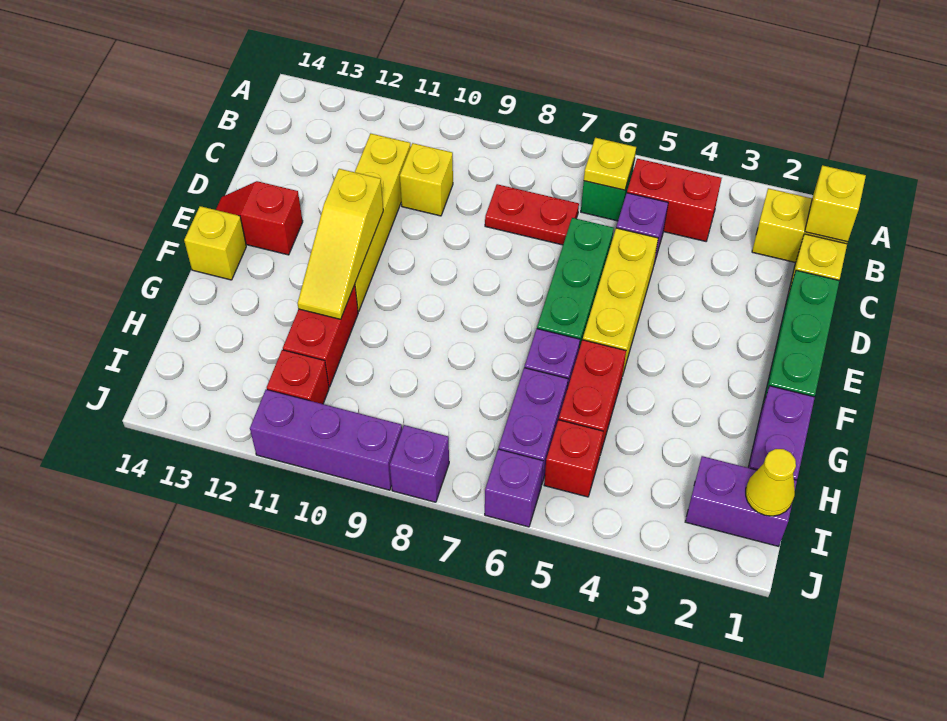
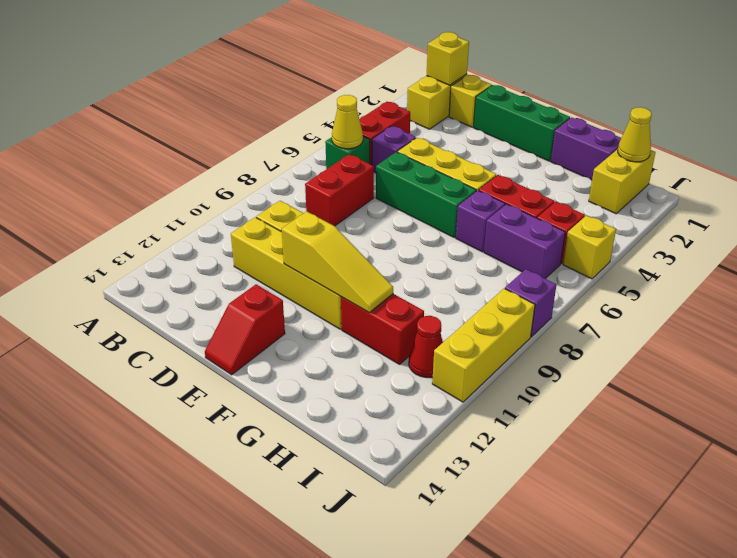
yellow 1x1 plate [584,138,636,190] -> yellow 1x1 cone [332,95,363,149]
red 1x2 plate [485,184,579,245] -> red 1x2 brick [305,154,374,226]
yellow 1x1 brick [184,206,246,280] -> yellow 1x1 brick moved to [563,215,616,279]
purple 1x2 brick [685,456,797,546] -> yellow 1x2 brick [589,149,656,214]
red 1x1 brick [267,350,329,404] -> red 1x1 cone [409,316,443,377]
purple 1x1 brick [485,449,543,527] -> none
purple 1x3 brick [250,390,402,490] -> yellow 1x3 brick [432,289,535,402]

